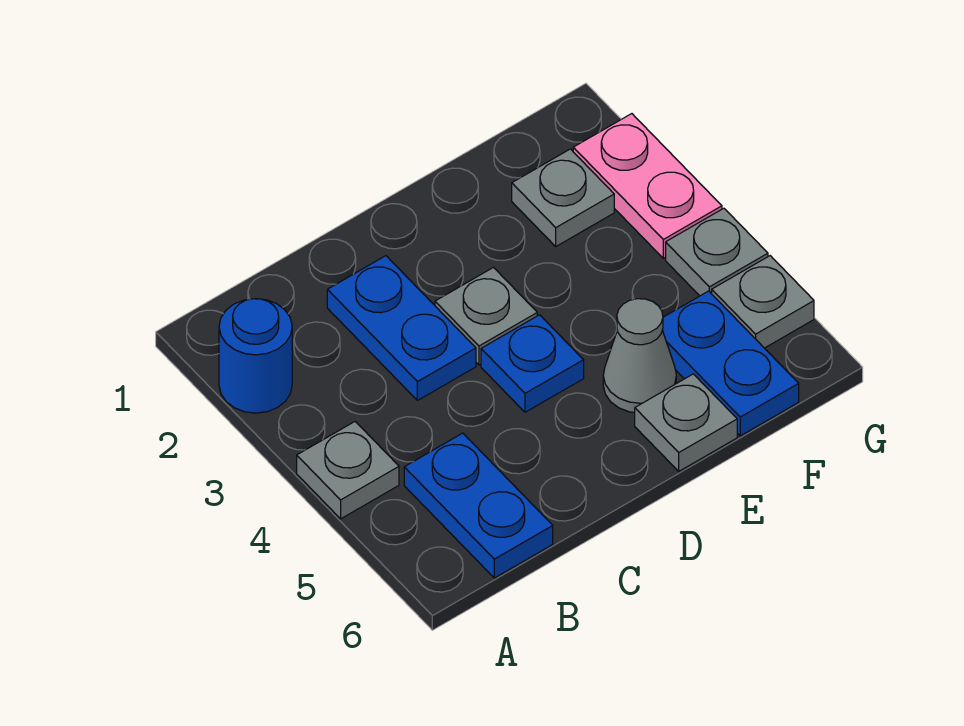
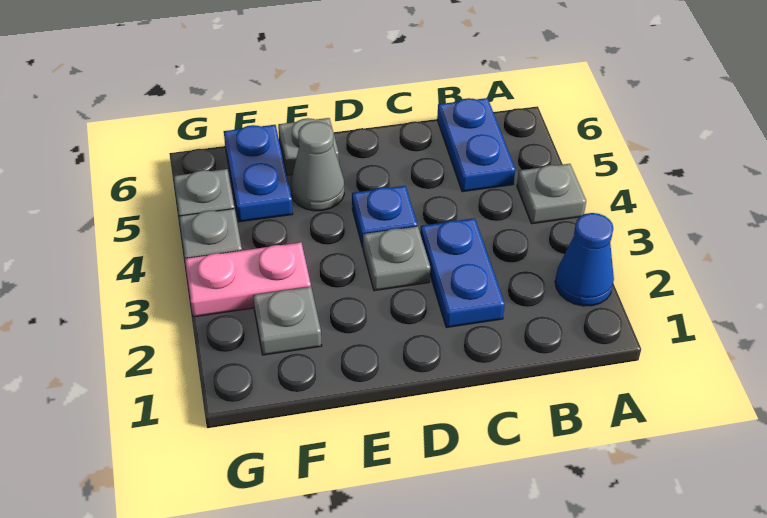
blue 1x1 round brick [219,299,292,413] -> blue 1x1 cone [555,213,614,306]
pink 1x2 plate [573,114,722,258] -> pink 1x2 plate turned to [185,242,311,317]

